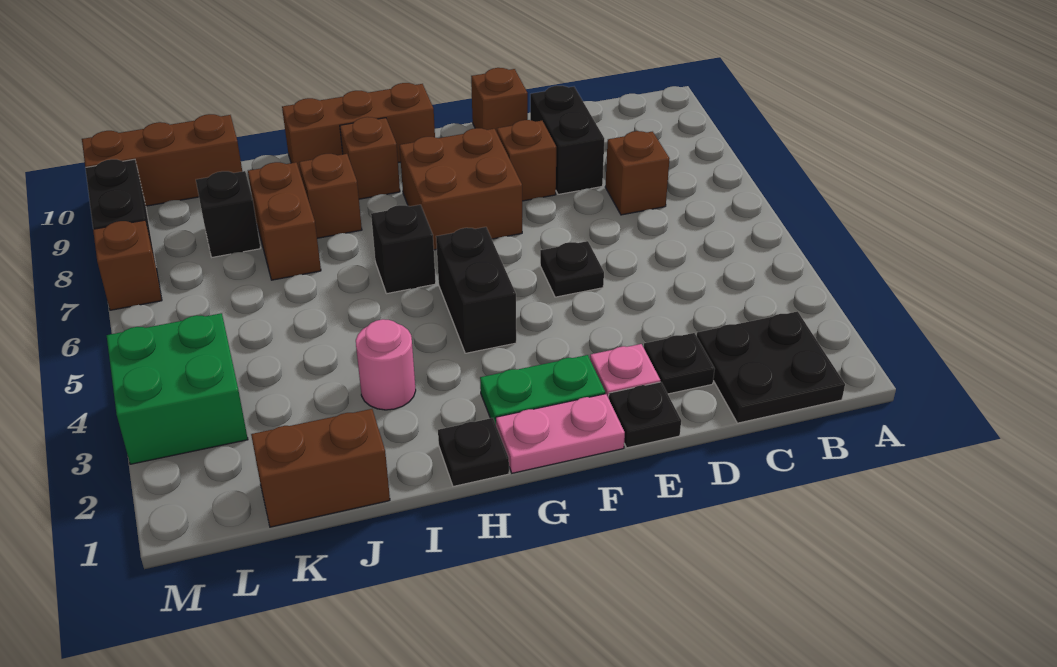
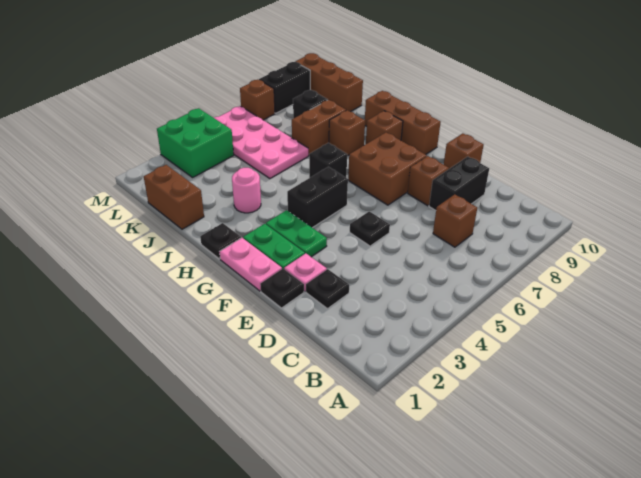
black 2x2 plate [697,311,845,423] -> none
none -> green 1x2 plate [266,210,327,257]
none -> pink 2x4 plate [214,106,308,179]

